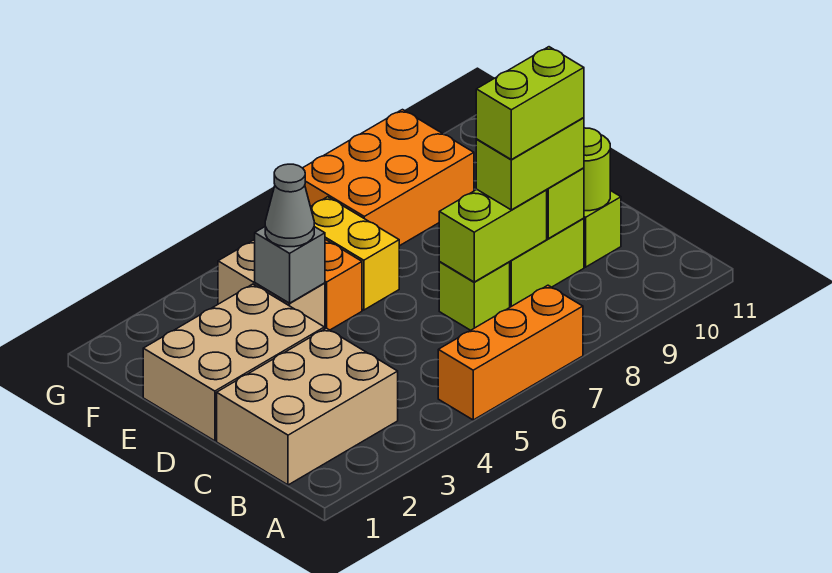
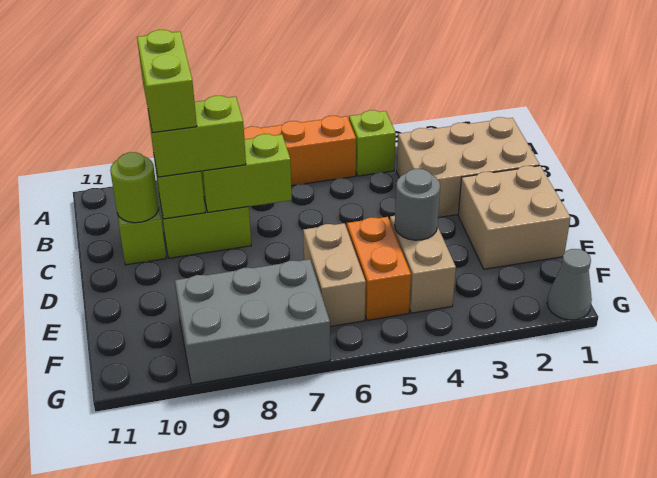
lime 1x1 brick [439,262,510,330] -> lime 1x1 brick moved to [349,110,396,176]
lime 1x2 brick [476,47,584,160] -> lime 1x2 brick turned to [137,30,197,133]
tan 2x3 brick [143,284,324,441] -> tan 2x2 brick [458,166,570,269]
grey 1x1 brick [255,227,325,303] -> grey 1x1 round brick [395,169,440,240]
grey 1x1 cone [265,164,314,247] -> grey 1x1 cone moved to [547,249,592,320]
yellow 1x2 brick [311,197,399,310] -> tan 1x2 brick [303,223,366,327]
orange 2x3 brick [303,110,474,246] -> grey 2x3 brick [175,259,330,384]

